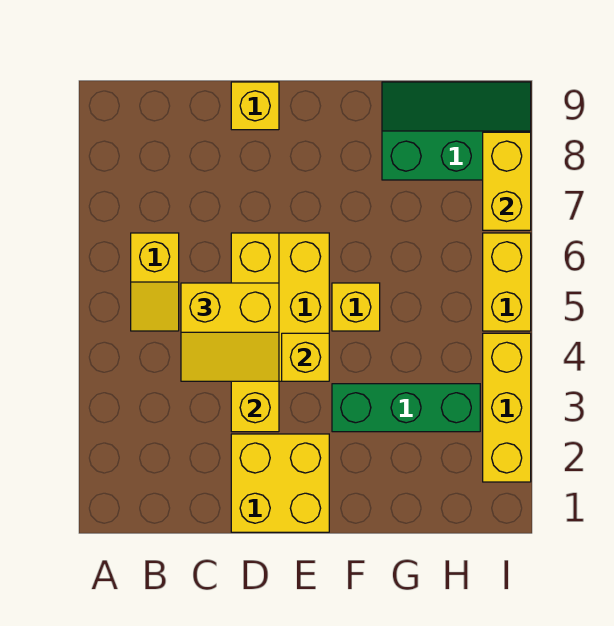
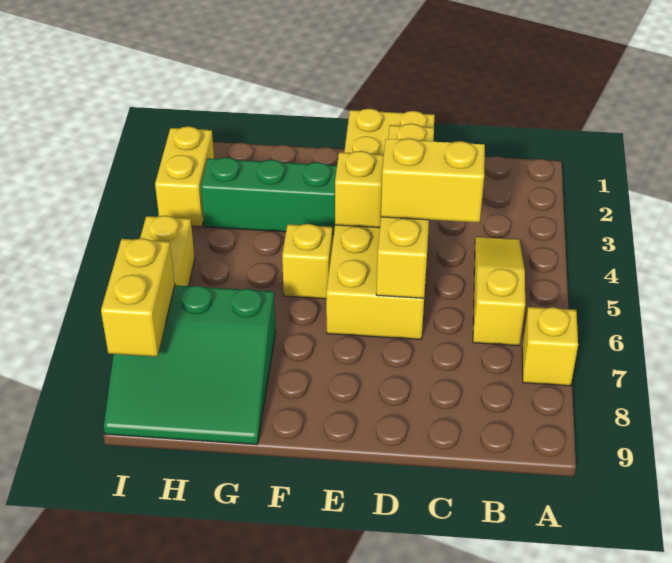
yellow 1x2 slope [131,233,179,331] -> yellow 1x3 slope [473,237,525,346]
yellow 1x1 brick [231,82,279,130] -> yellow 1x1 brick moved to [522,307,578,386]
green 2x3 slope [382,82,531,180] -> green 3x3 slope [104,285,276,445]
yellow 1x3 brick [483,333,531,482] -> yellow 1x2 brick [155,126,214,227]

